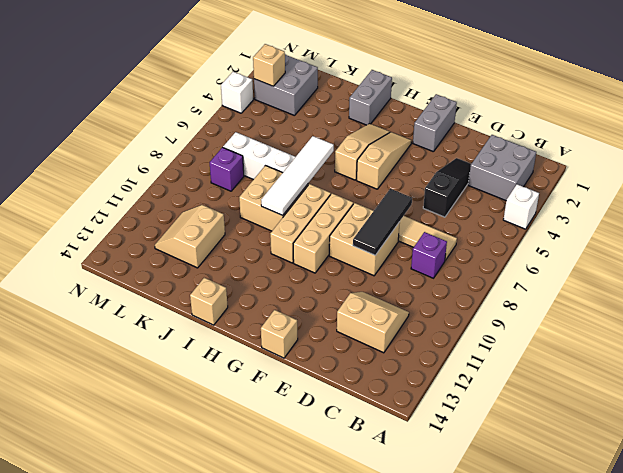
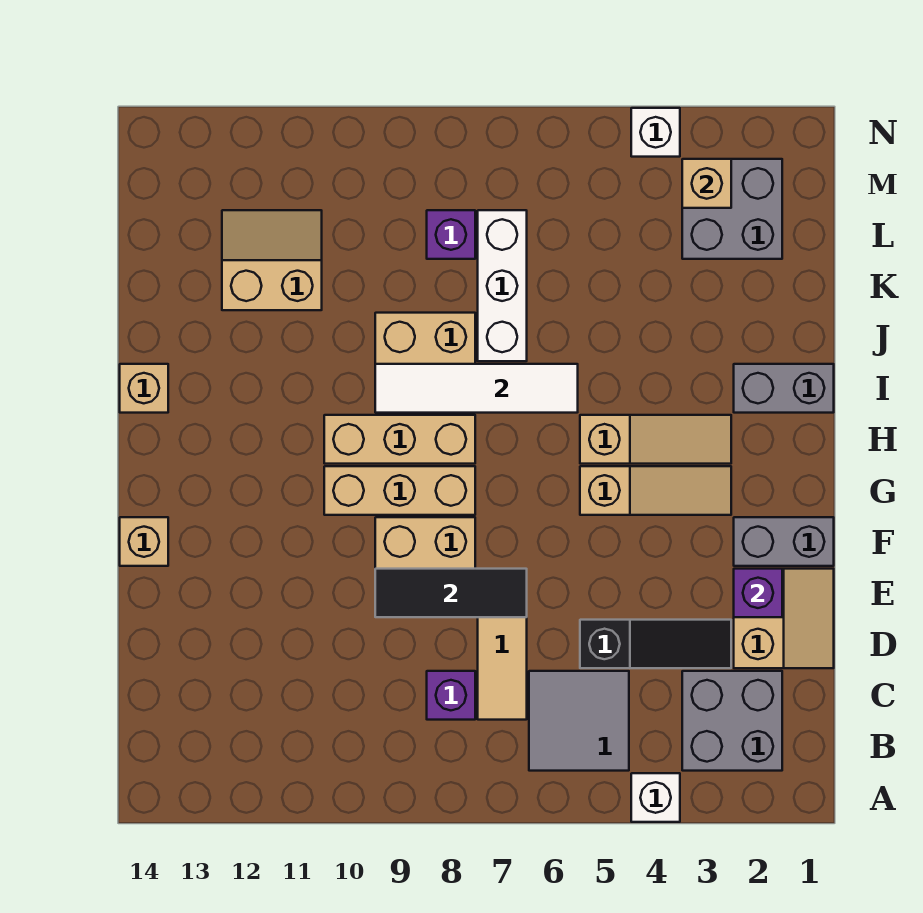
none -> grey 2x2 tile [529,671,629,771]
tan 2x2 slope [337,292,409,353] -> tan 2x2 slope moved to [734,569,834,668]
none -> purple 1x1 brick [734,569,782,617]

